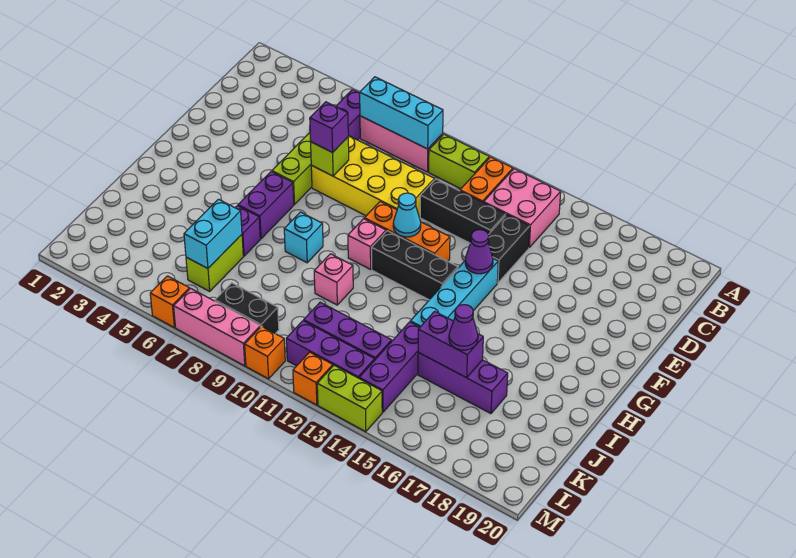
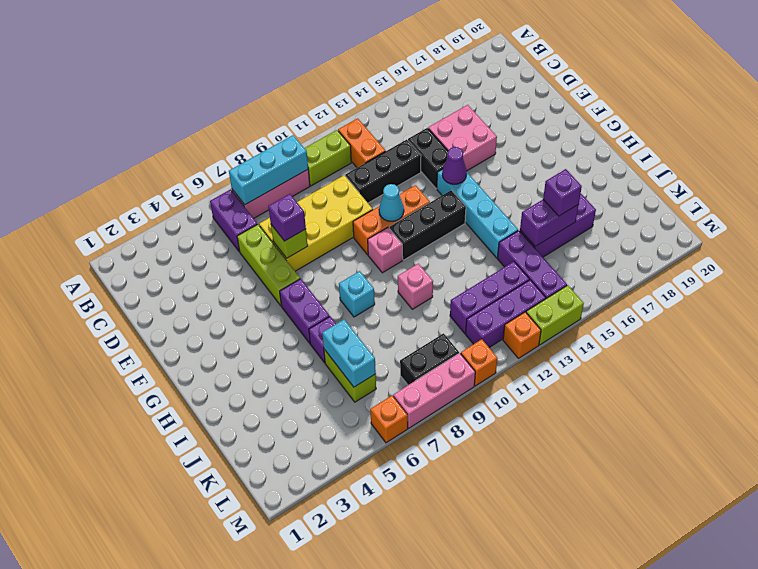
pink 2x2 brick [484,169,561,247] -> pink 2x2 brick moved to [428,105,497,171]
purple 1x1 cone [449,305,478,350] -> purple 1x1 brick [543,169,582,216]

